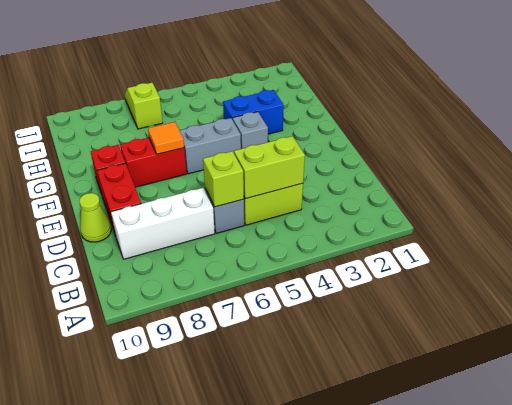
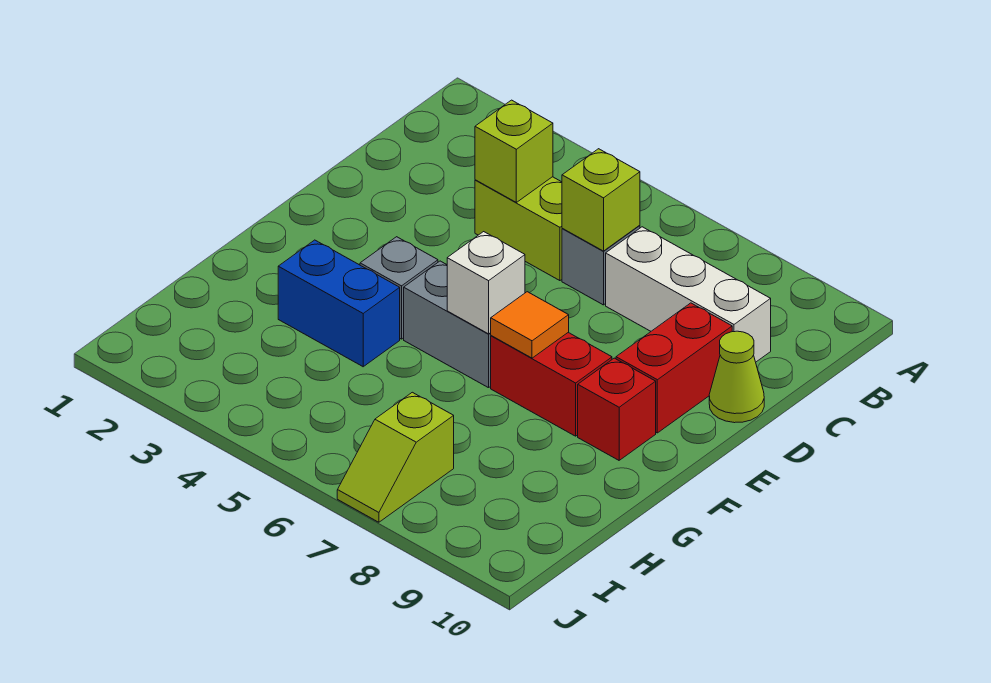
lime 1x2 brick [234,136,305,199] -> lime 1x1 brick [475,100,553,202]
none -> white 1x1 brick [447,232,525,334]

